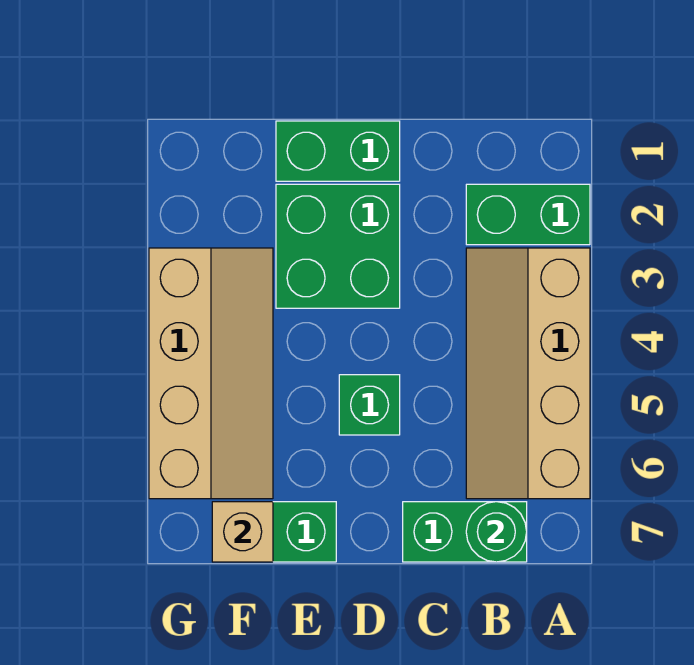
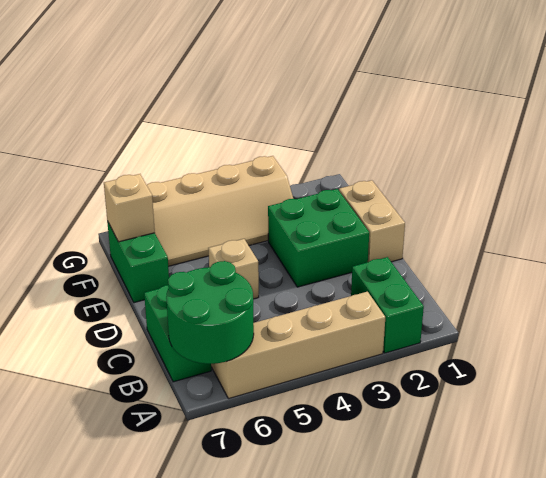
green 1x1 round brick [466,502,527,562] -> green 2x2 round brick [166,261,254,364]
green 1x2 brick [276,121,400,181] -> tan 1x2 brick [339,180,405,262]
green 1x1 brick [339,375,400,435] -> tan 1x1 brick [208,239,259,299]

